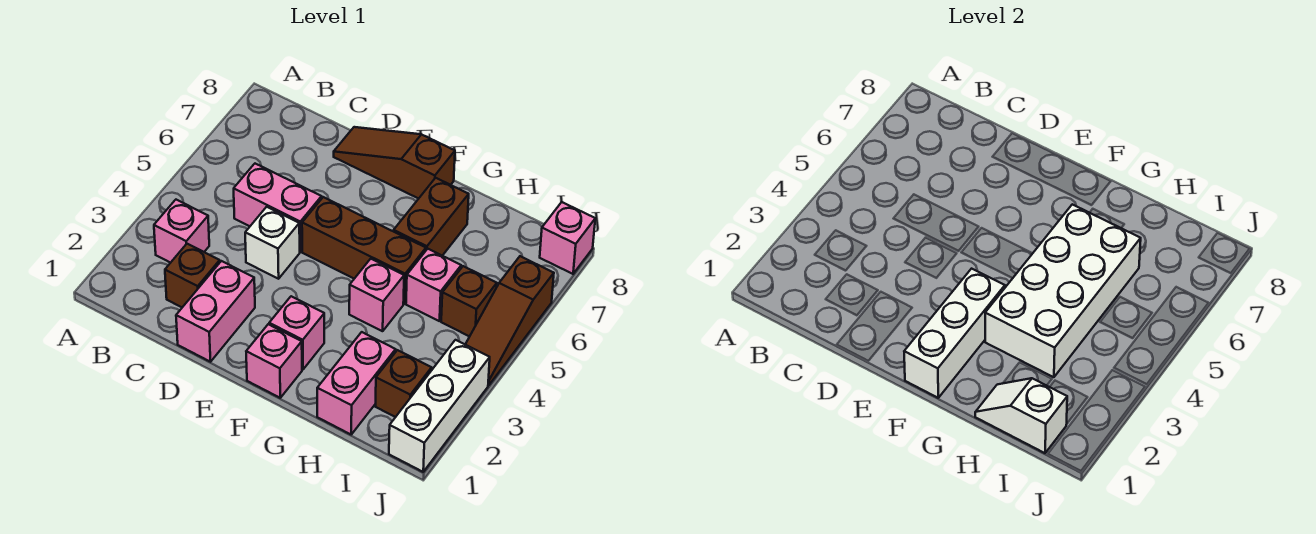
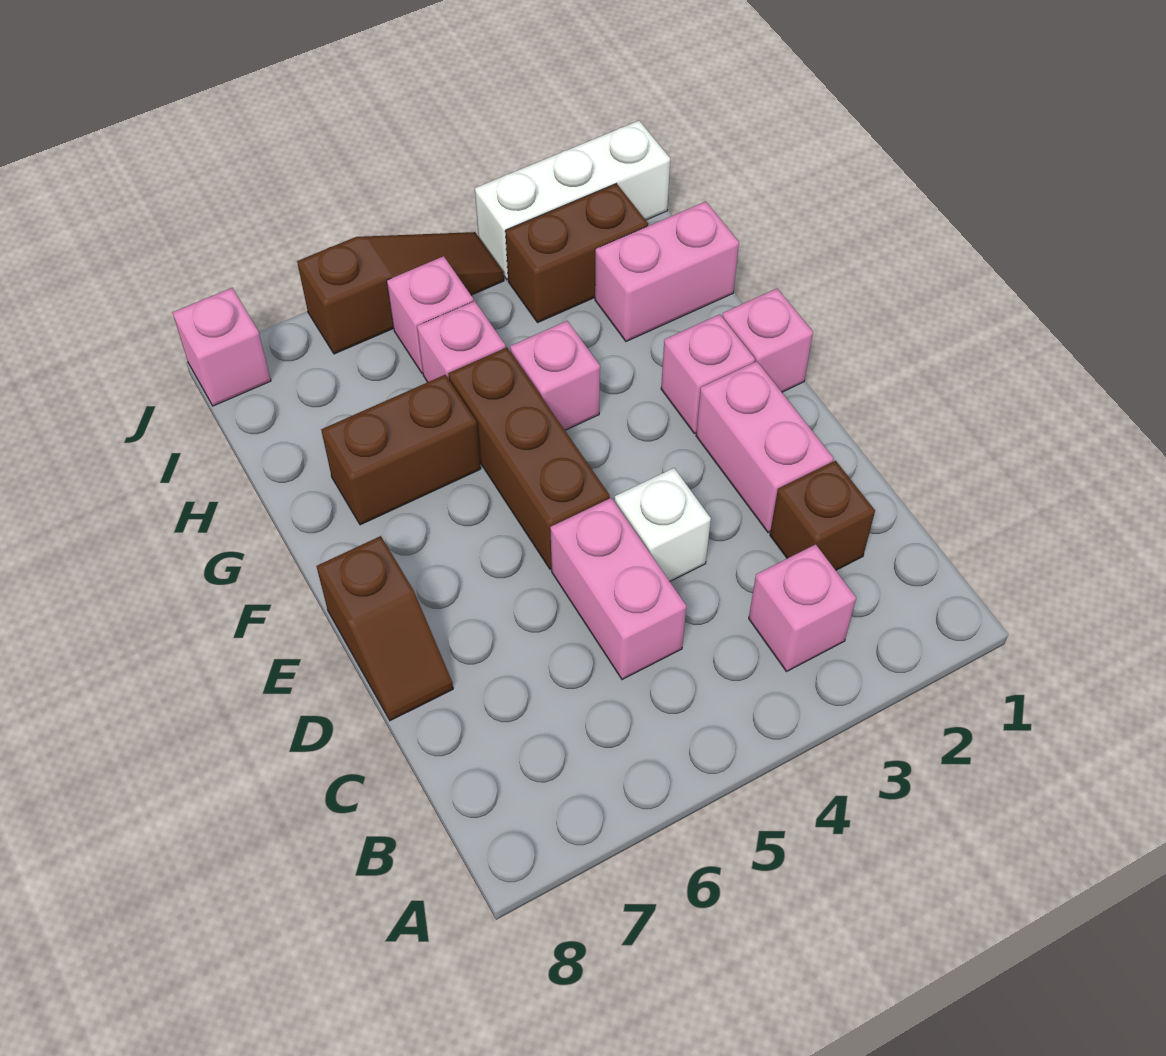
pink 1x2 brick [176,261,255,362] -> pink 1x2 brick turned to [696,361,834,533]
brown 1x3 slope [334,127,455,199] -> brown 1x2 slope [317,536,453,721]
white 1x3 brick [904,269,1005,398] -> none
white 2x4 brick [985,204,1141,377] -> none
white 1x2 slope [975,378,1067,453] -> none
brown 1x1 brick [375,350,432,417] -> brown 1x2 brick [505,184,648,323]
brown 1x1 brick [441,266,497,337] -> pink 1x1 brick [387,256,473,373]

